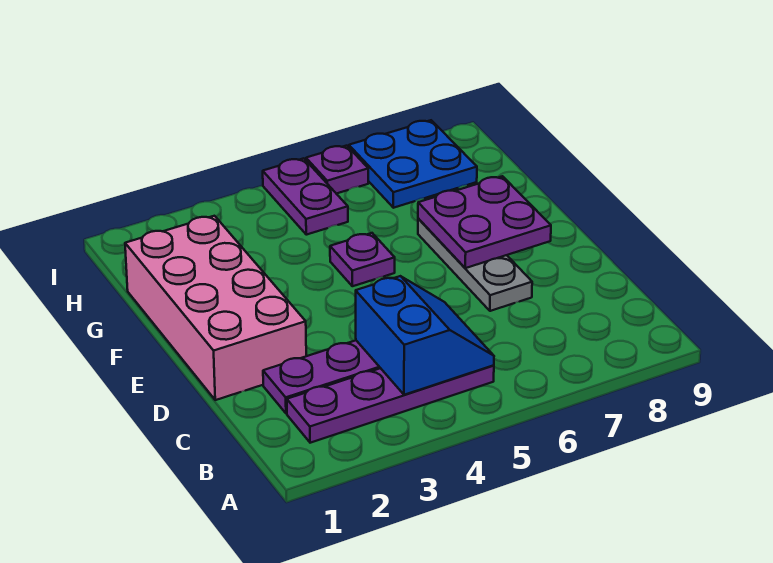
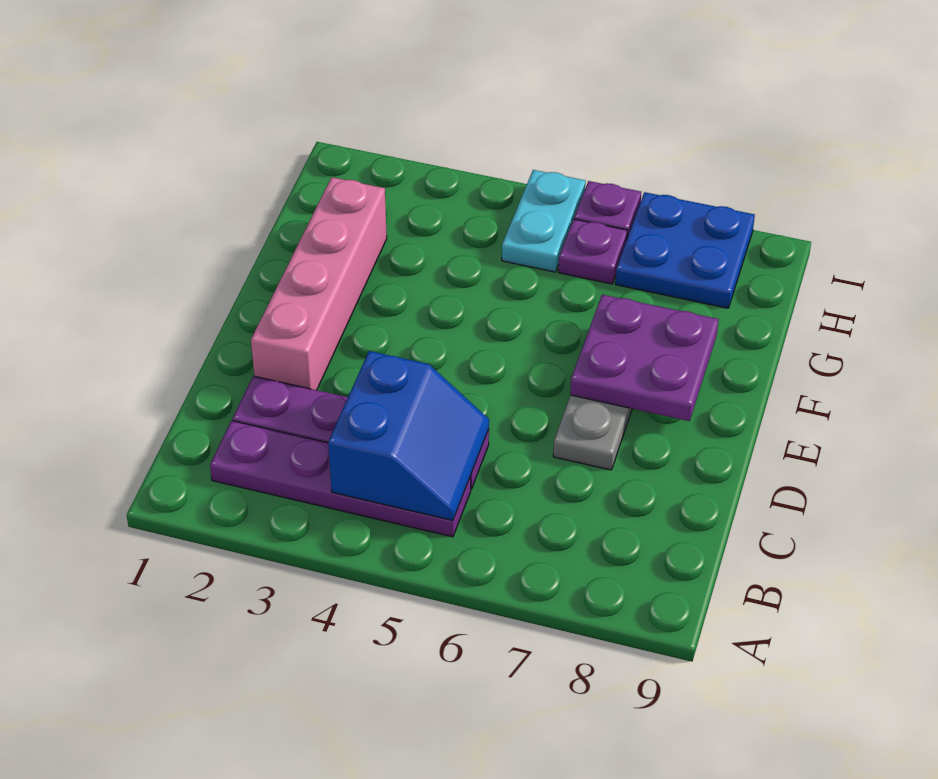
pink 2x4 brick [125,216,306,400] -> pink 1x4 brick [251,177,387,390]
purple 1x1 plate [330,233,395,286] -> purple 1x1 plate moved to [558,219,627,284]
purple 1x2 plate [263,158,348,235] -> cyan 1x2 plate [502,170,586,272]

